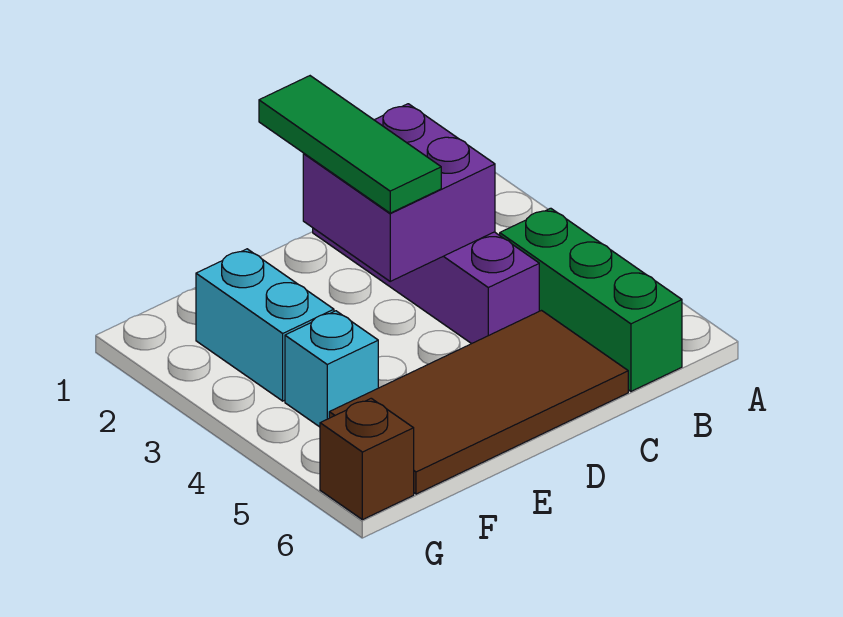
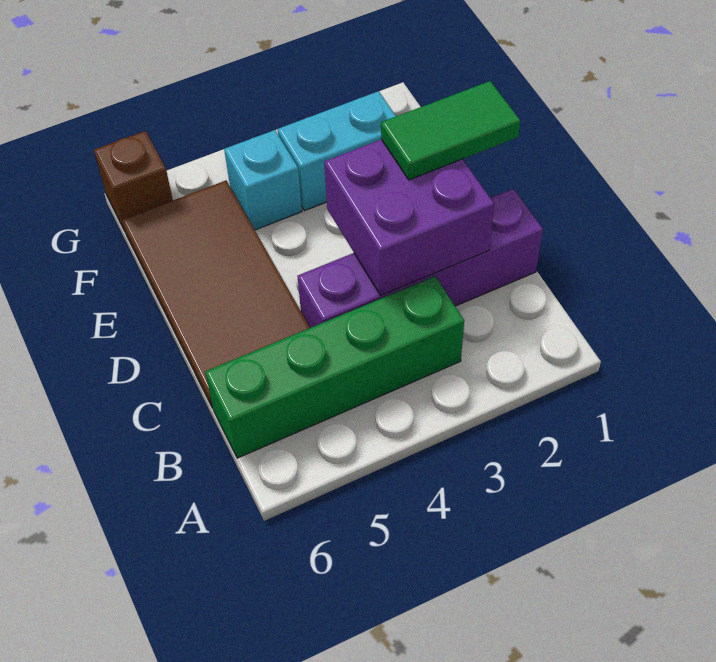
green 1x3 brick [500,208,682,391] -> green 1x4 brick [205,276,464,458]
green 1x3 tile [259,76,441,213] -> green 1x2 tile [381,81,520,180]

